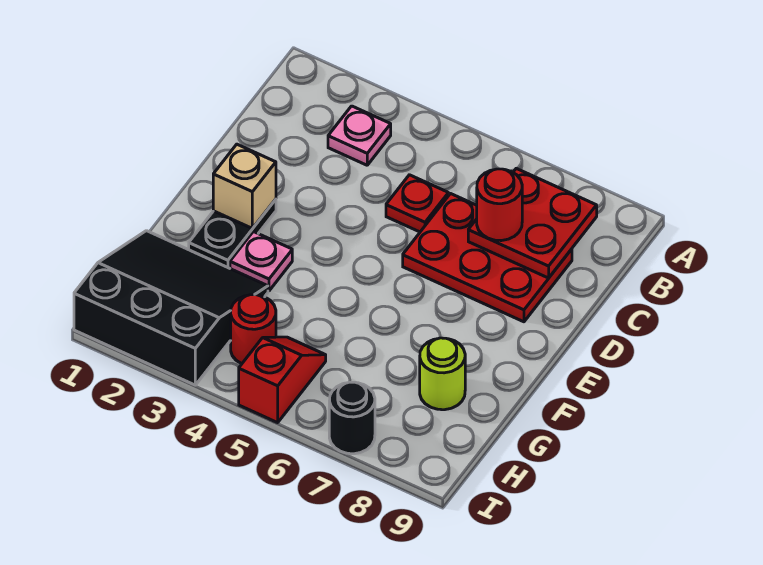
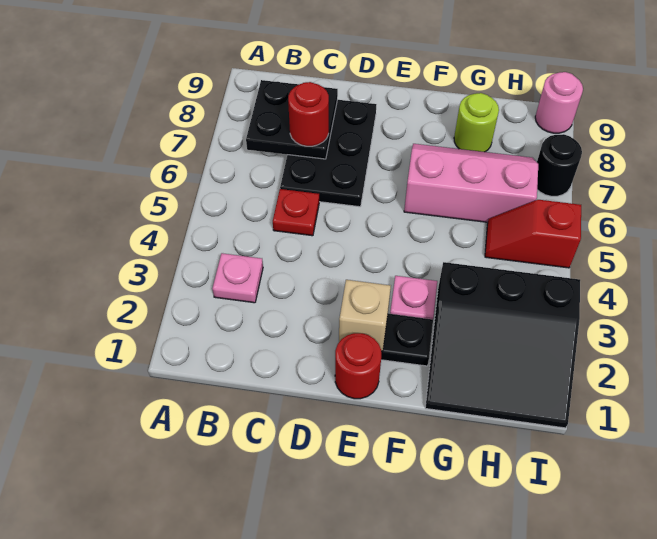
red 2x2 plate [468,168,597,278] -> black 2x2 plate [246,80,338,159]
red 2x3 plate [403,194,572,322] -> black 2x3 plate [280,100,376,207]
none -> pink 2x3 slope [404,144,538,222]
black 3x3 slope [74,231,268,385] -> black 3x3 slope turned to [425,262,580,428]
red 1x1 round brick [231,295,276,364] -> red 1x1 round brick moved to [335,333,382,399]
none -> pink 1x1 round brick [535,72,583,133]

